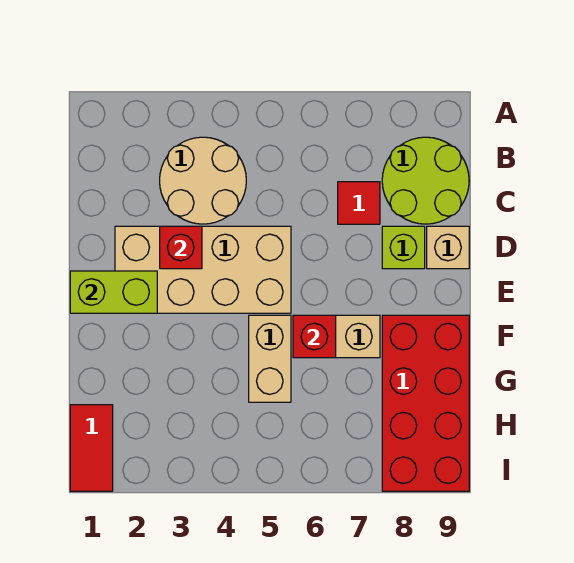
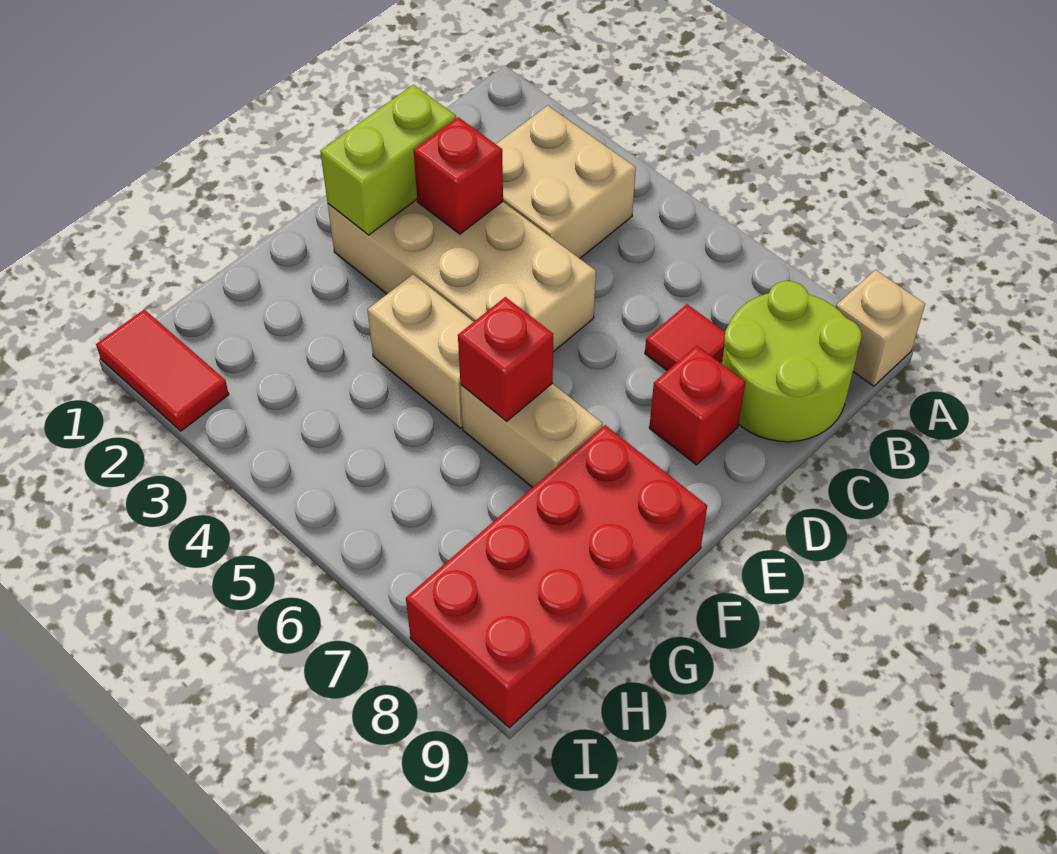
tan 2x2 round brick [160,137,246,224] -> tan 2x2 brick [496,106,636,258]
lime 1x1 brick [382,226,425,269] -> red 1x1 brick [649,346,746,465]
tan 1x1 brick [427,226,469,269] -> tan 1x1 brick moved to [836,270,925,386]
lime 1x2 brick [70,271,157,313] -> lime 1x2 brick turned to [320,85,456,235]
tan 1x2 brick [249,315,291,402] -> tan 1x2 brick turned to [368,274,473,428]
red 1x2 tile [70,405,113,491] -> red 1x2 tile turned to [96,309,229,431]

